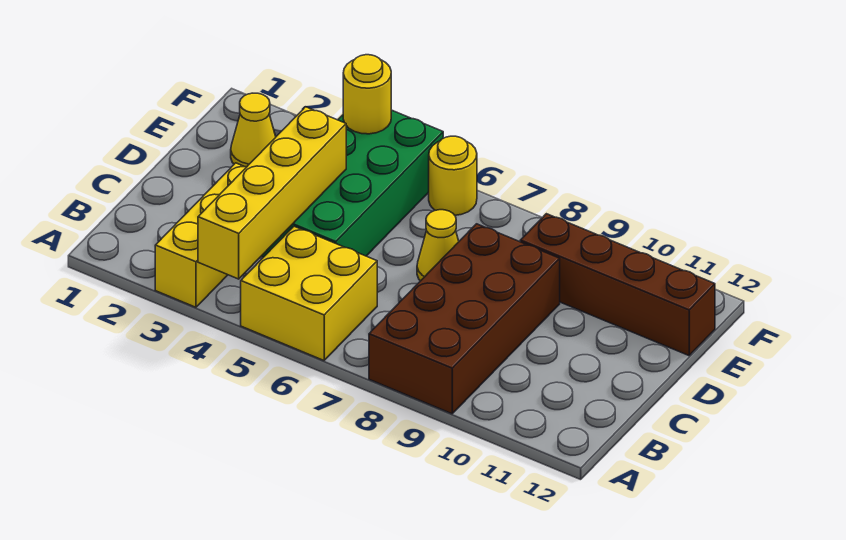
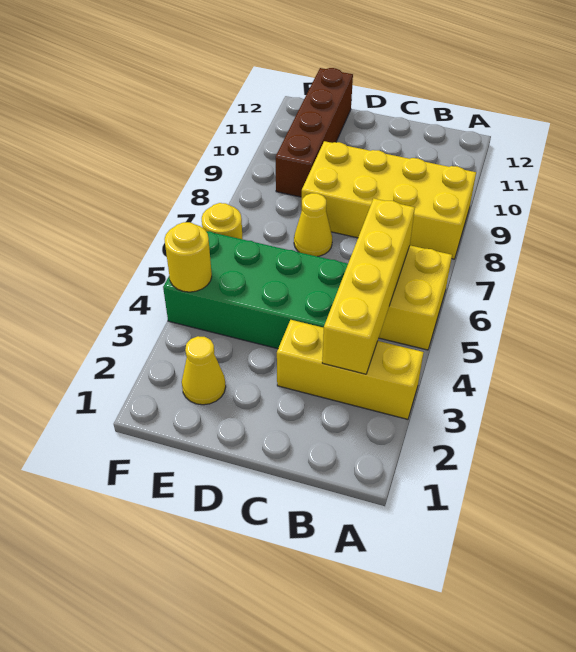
yellow 1x4 brick [198,107,346,279] -> yellow 1x4 brick turned to [322,199,415,374]
brown 2x4 brick [369,224,560,414] -> yellow 2x4 brick [301,141,476,259]

